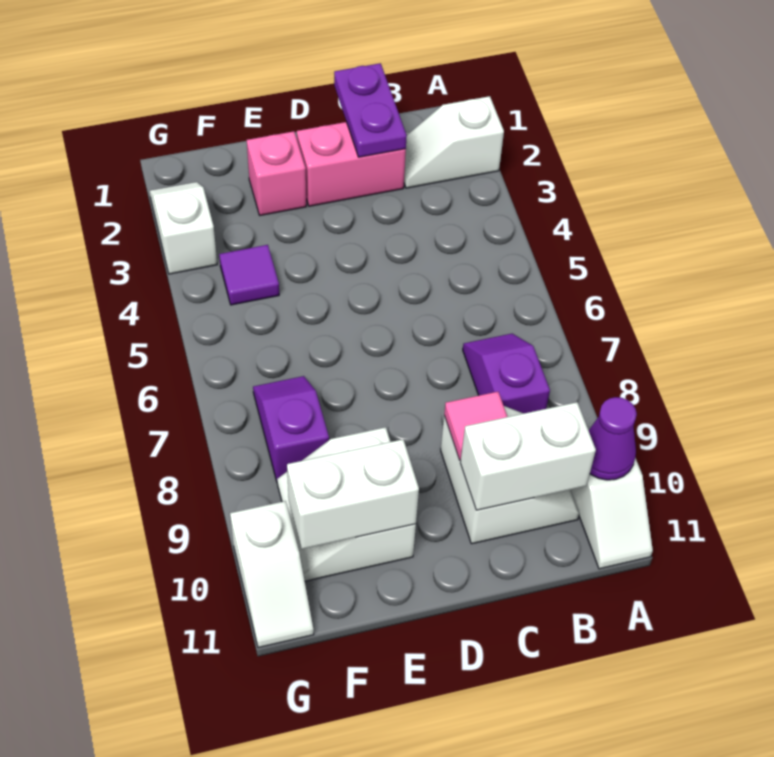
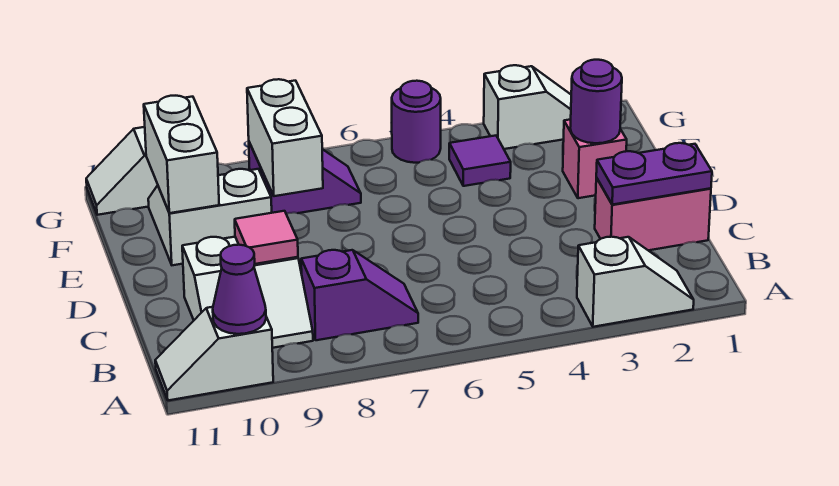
white 1x2 slope [404,96,504,188] -> white 1x2 slope turned to [577,237,694,327]
white 1x2 brick [460,402,596,510] -> white 1x2 brick moved to [247,79,323,196]
pink 1x2 brick [297,122,406,206] -> pink 1x2 brick turned to [595,178,711,250]
none -> purple 1x1 round brick [570,60,622,143]
none -> purple 1x1 round brick [392,81,441,163]

